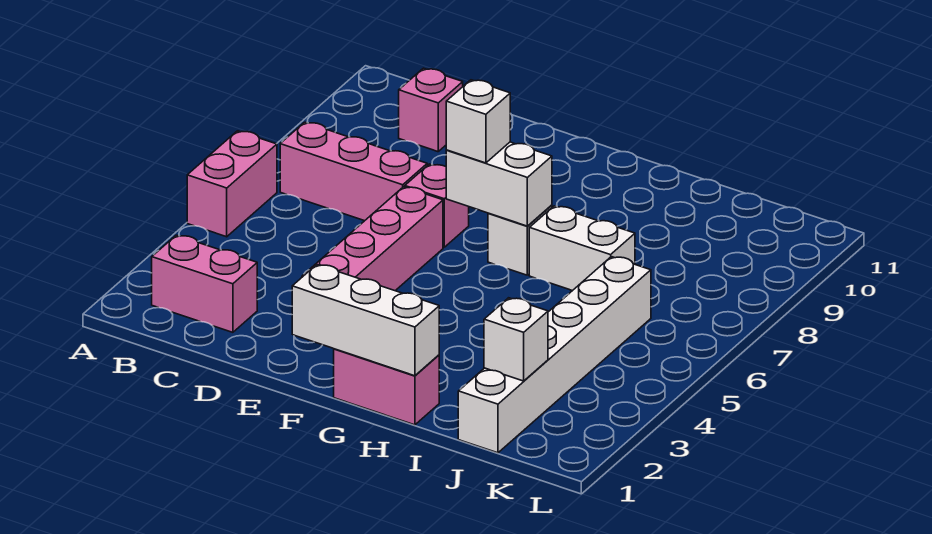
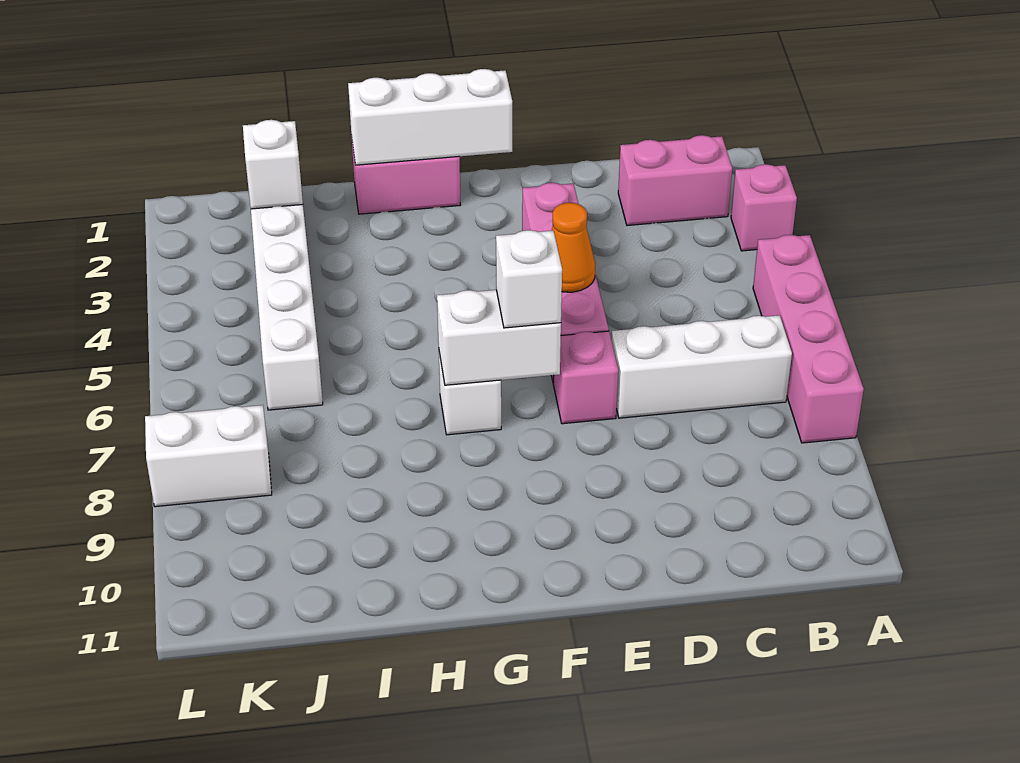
pink 1x2 brick [187,131,277,237] -> pink 1x4 brick [753,235,864,443]
pink 1x3 brick [280,122,427,221] -> white 1x3 brick [611,315,792,418]
pink 1x1 brick [399,68,463,152] -> pink 1x1 brick moved to [731,164,797,251]
none -> orange 1x1 cone [552,203,595,292]
white 1x2 brick [529,206,635,291] -> white 1x2 brick moved to [145,405,272,507]

